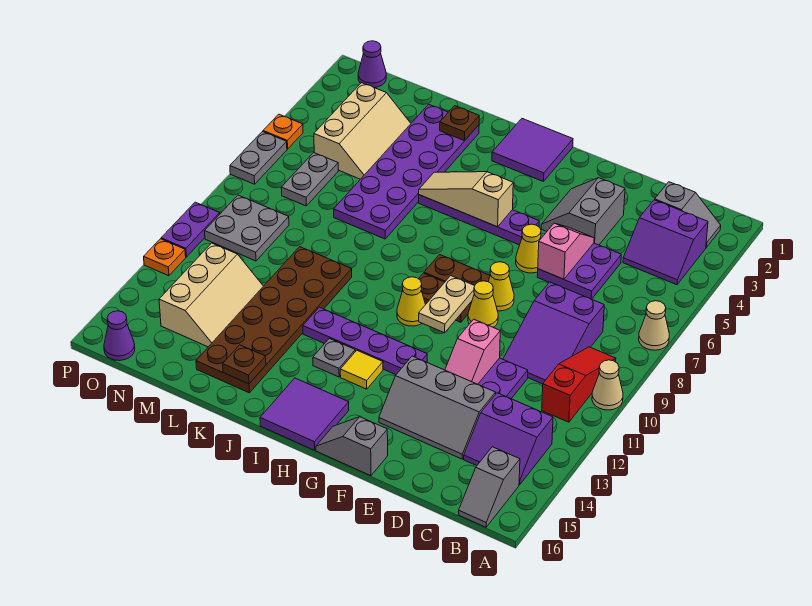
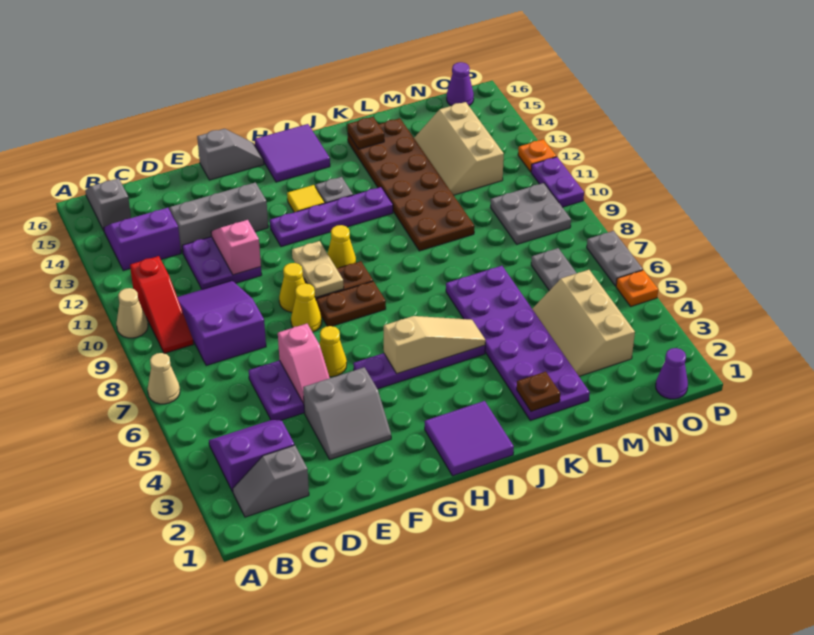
grey 2x2 slope [541,178,625,245] -> grey 2x2 slope turned to [303,367,391,460]

